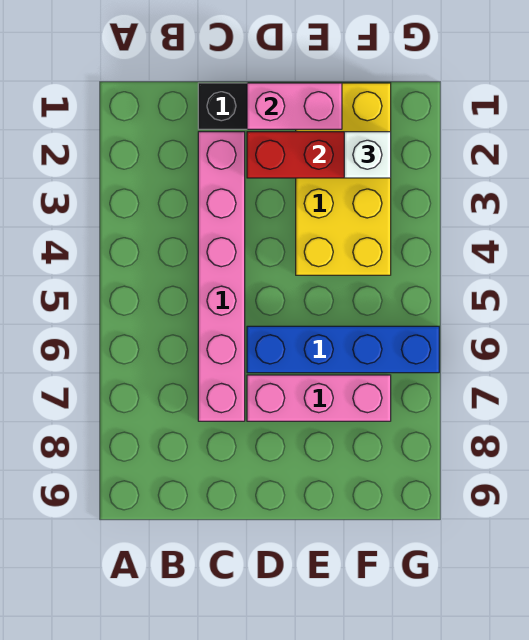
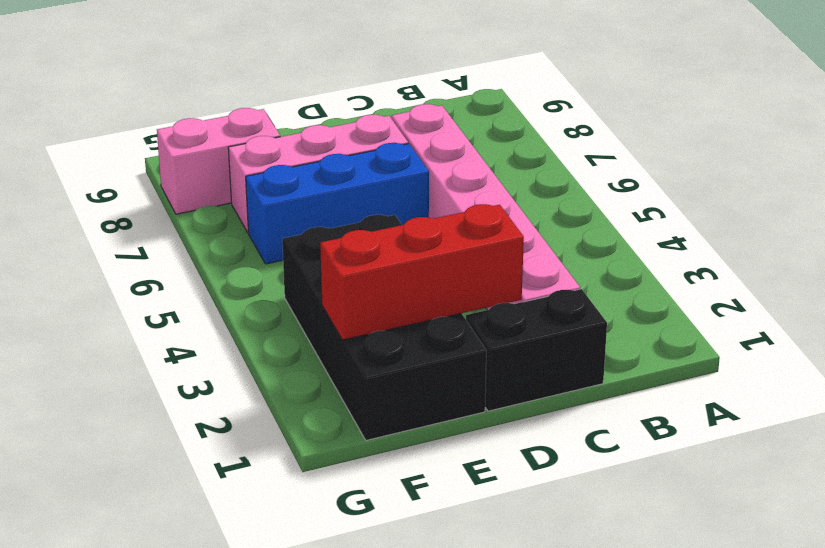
pink 1x2 brick [247,83,342,129] -> pink 1x2 brick moved to [157,108,280,214]
blue 1x4 brick [247,326,439,373] -> blue 1x3 brick [246,143,429,264]
yellow 2x4 brick [296,83,391,275] -> black 2x4 brick [282,215,487,440]
white 1x1 brick [344,132,391,178] -> none

